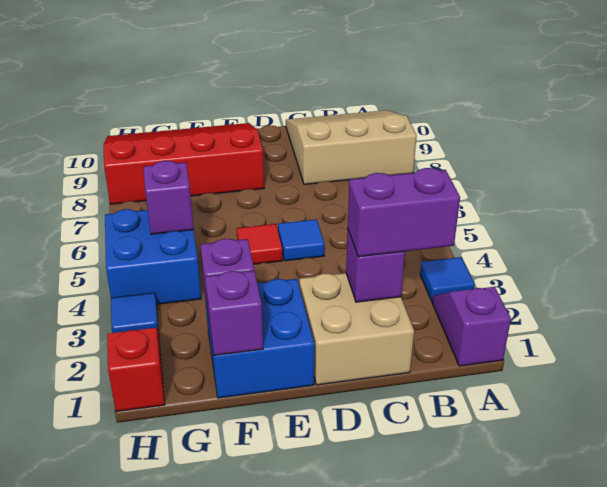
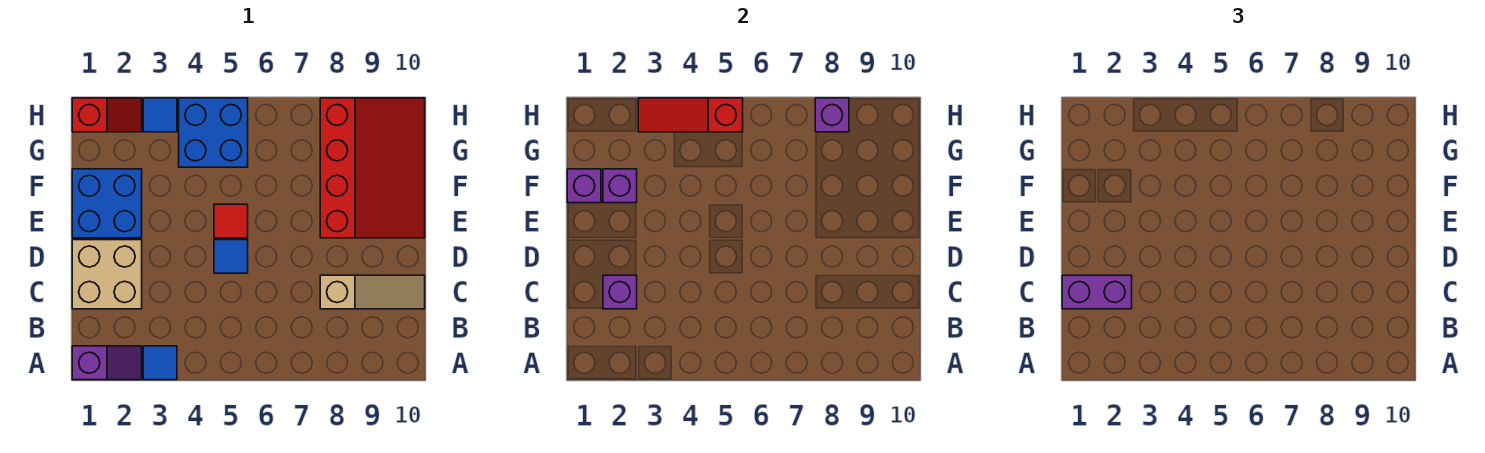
tan 3x3 slope [286,110,417,184] -> tan 1x3 slope [320,275,425,309]
purple 1x2 brick [348,168,460,257] -> purple 1x2 brick turned to [1062,275,1132,309]
purple 1x1 brick [143,161,194,234] -> purple 1x1 brick moved to [815,98,849,132]
none -> red 1x3 slope [638,98,743,132]

